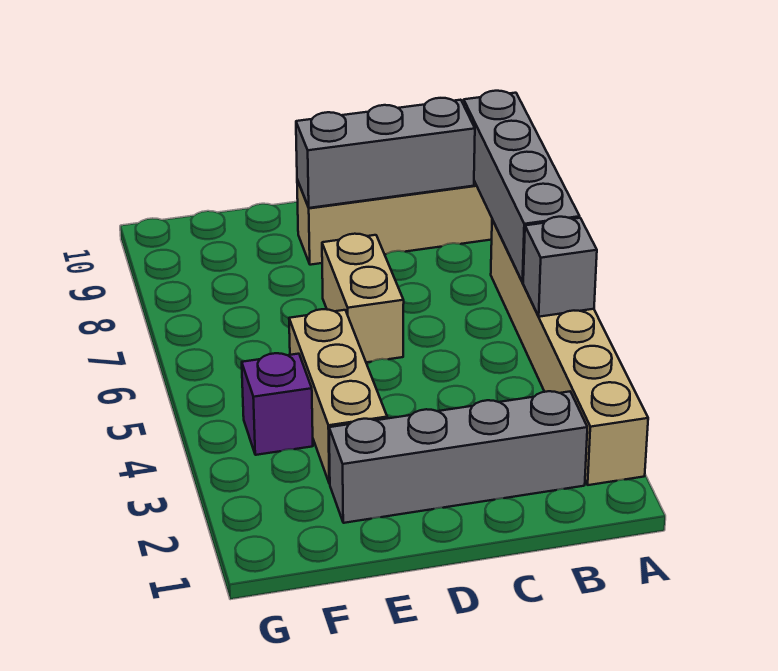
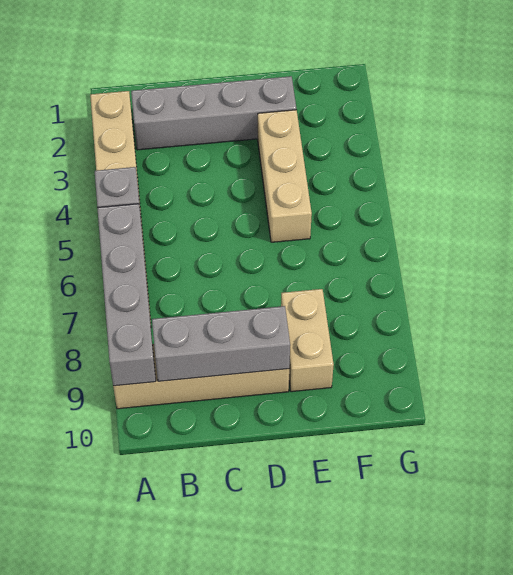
tan 1x2 brick [322,234,404,362] -> tan 1x2 brick moved to [281,289,334,392]
purple 1x1 brick [242,353,313,455] -> none

